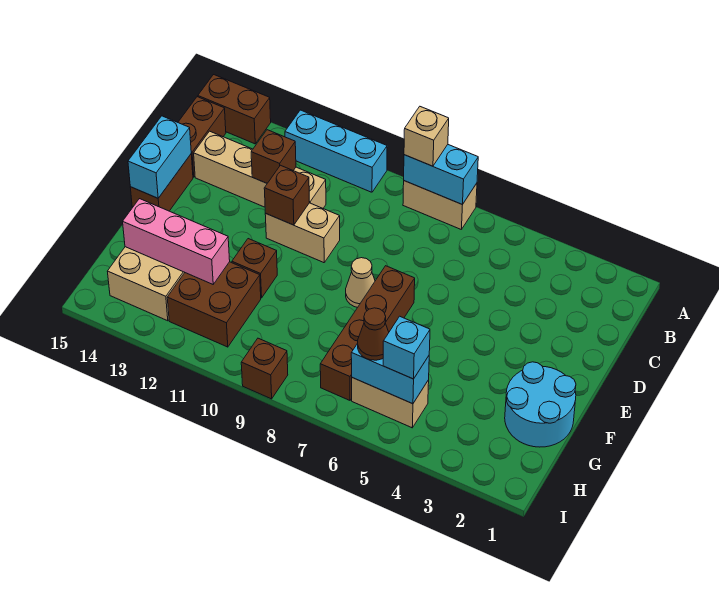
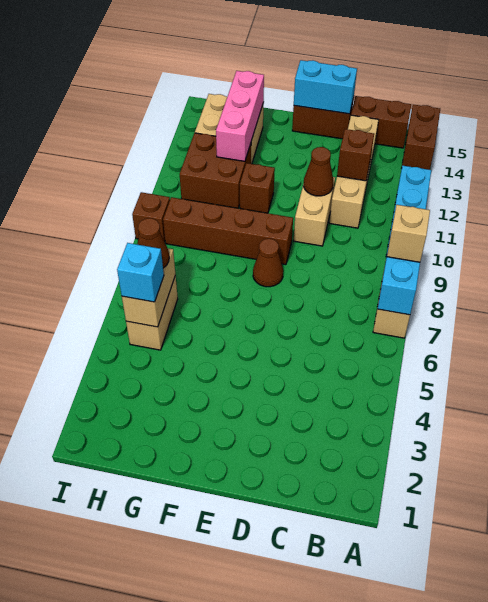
brown 1x1 brick [264,165,309,225] -> brown 1x1 cone [304,147,333,196]
brown 1x4 brick [320,266,415,400] -> brown 1x4 brick moved to [163,197,293,265]
tan 1x1 cone [346,258,375,307] -> brown 1x1 cone [253,239,283,287]
cyan 2x2 round brick [505,362,576,447] -> none
cyan 1x2 brick [351,343,429,404] -> tan 1x2 brick [122,248,175,327]

